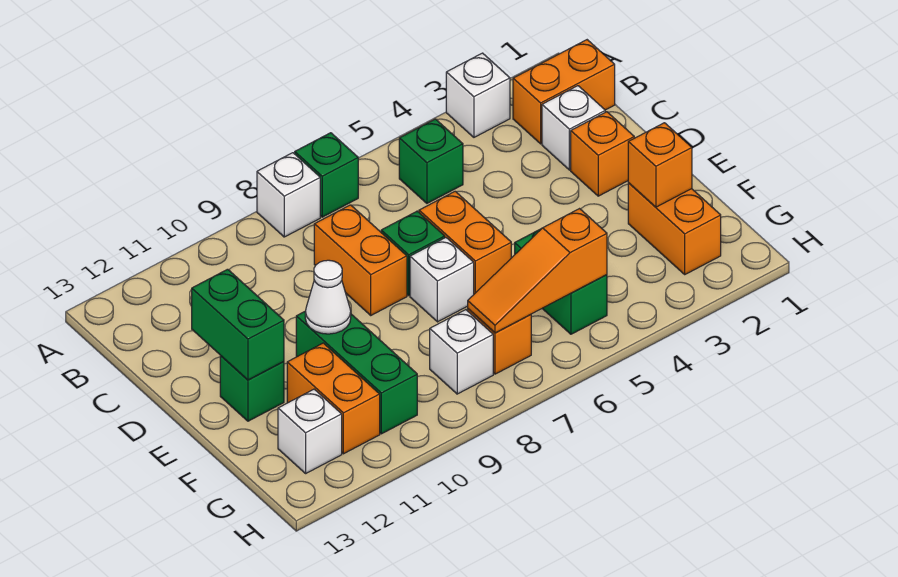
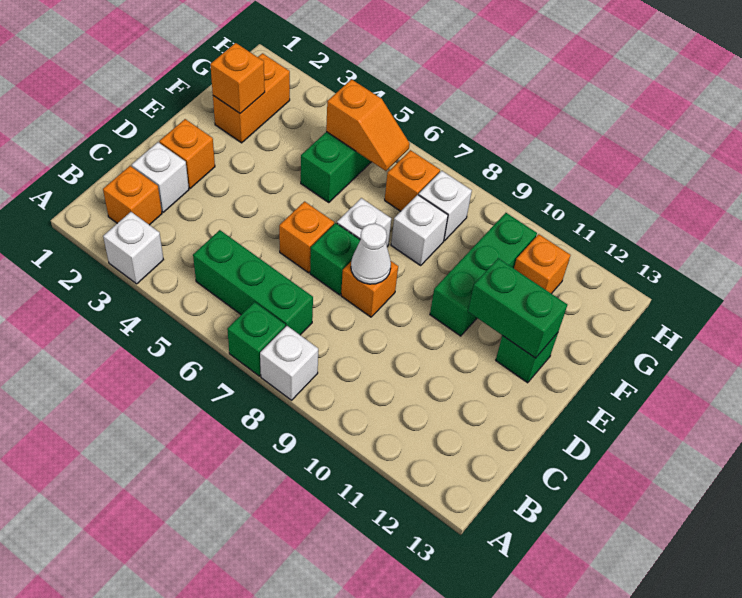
orange 1x2 brick [513,40,615,144] -> orange 1x1 brick [103,166,162,225]
green 1x1 brick [399,119,463,203] -> green 1x3 brick [193,230,313,335]
orange 1x2 brick [314,205,407,315] -> orange 1x1 brick [341,261,398,317]
orange 1x2 brick [419,191,511,294] -> orange 1x1 brick [279,202,334,273]
green 1x2 brick [192,269,284,380] -> green 1x2 brick turned to [468,258,567,358]
white 1x1 cone [305,260,351,334] -> white 1x1 cone moved to [351,224,391,284]
orange 1x2 brick [287,343,380,454] -> orange 1x1 brick [514,234,570,294]
orange 1x3 slope [468,209,607,333] -> orange 1x2 slope [326,79,410,171]
white 1x1 brick [278,389,342,473] -> white 1x1 brick moved to [391,195,448,265]

